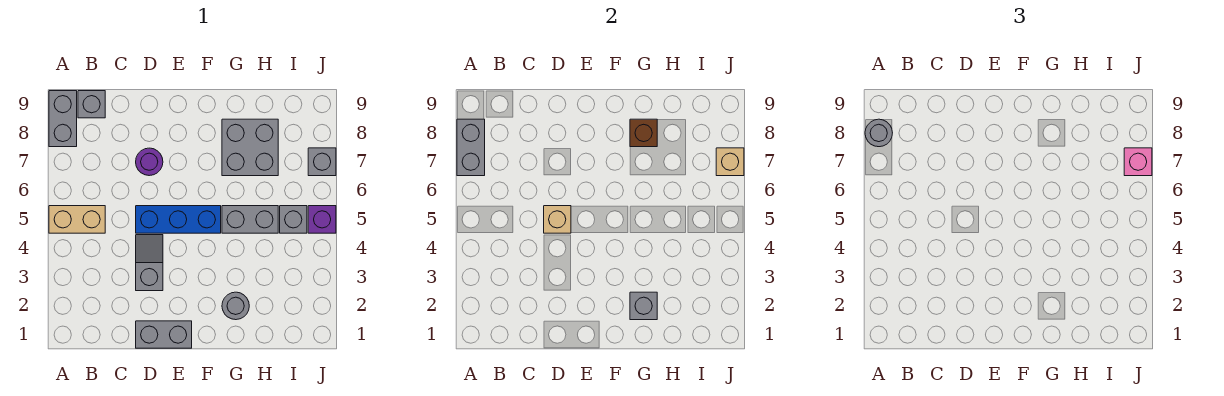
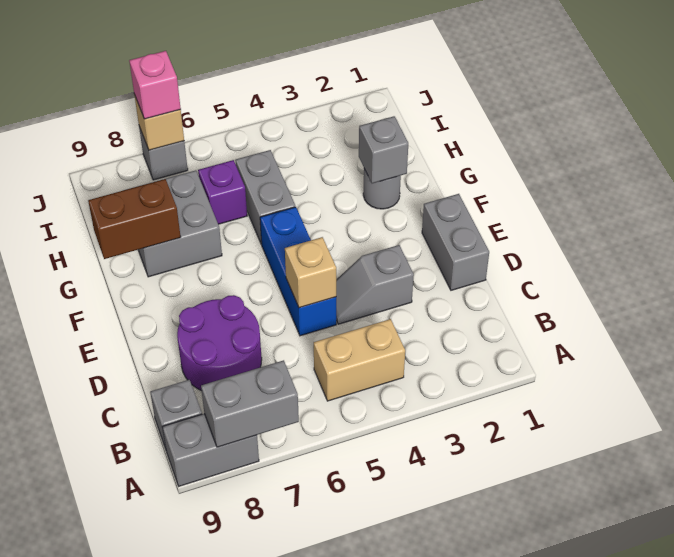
tan 1x2 brick [49,206,105,233] -> tan 1x2 brick turned to [313,319,405,401]
grey 1x1 round brick [865,119,892,147] -> none
purple 1x1 round brick [136,148,163,176] -> purple 2x2 round brick [177,295,262,390]
brown 1x1 brick [630,119,657,147] -> brown 1x2 brick [88,179,181,259]
grey 1x1 brick [280,206,307,233] -> none
purple 1x1 brick [308,206,336,233] -> purple 1x1 brick moved to [198,160,247,224]

